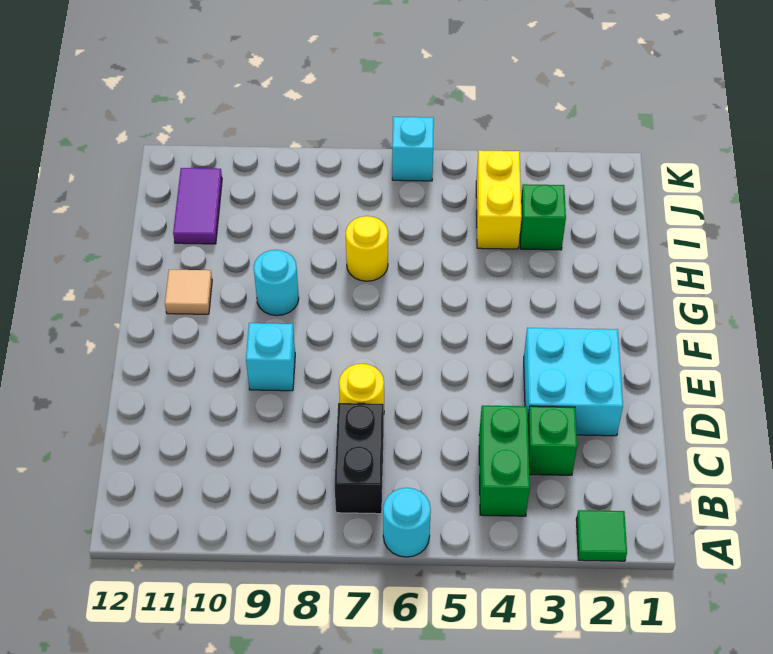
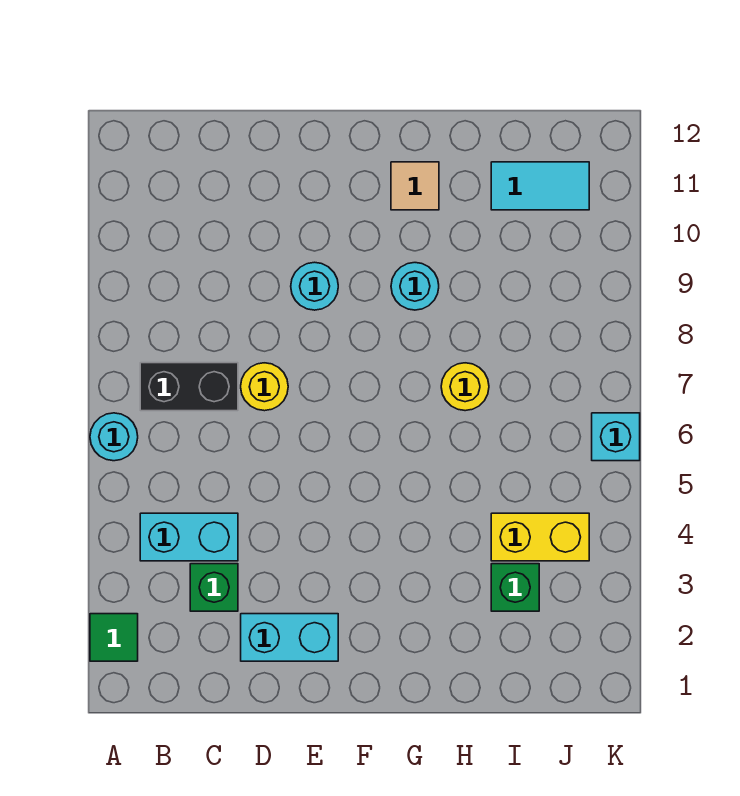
green 1x2 brick [479,406,530,516] -> cyan 1x2 brick [140,513,238,561]
cyan 2x2 brick [524,328,623,436] -> cyan 1x2 brick [241,614,338,661]
cyan 1x1 brick [246,323,295,391] -> cyan 1x1 round brick [291,262,338,310]
purple 1x2 tile [173,168,222,244] -> cyan 1x2 tile [491,162,589,210]

